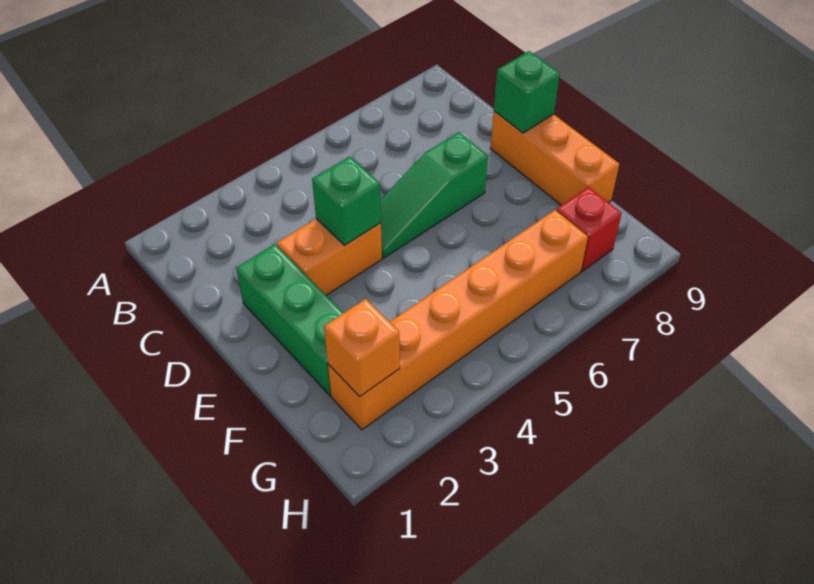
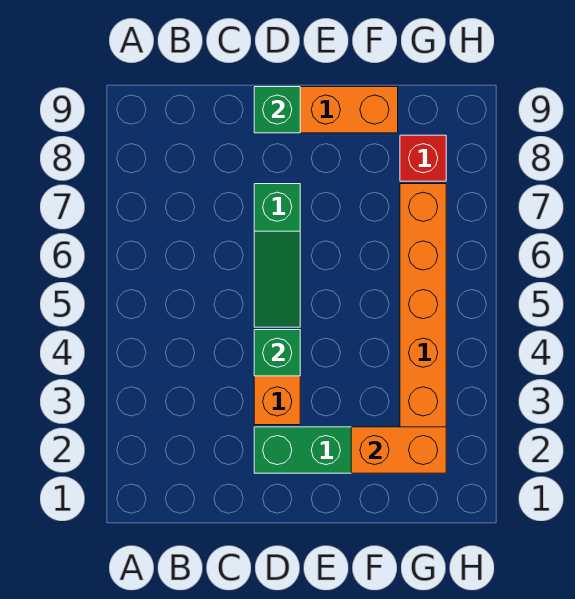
orange 1x1 brick [324,299,400,397] -> orange 1x2 brick [351,427,446,473]

